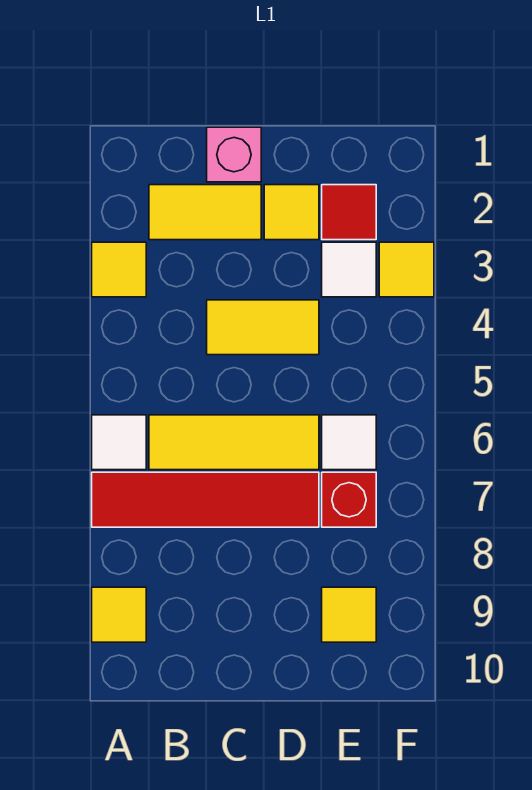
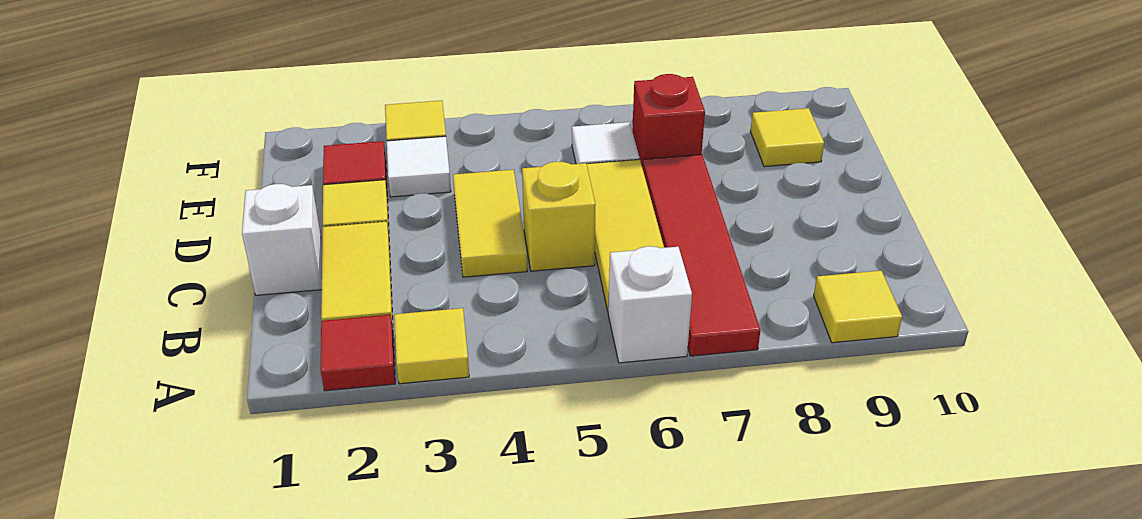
none -> red 1x1 tile [321,315,395,391]
white 1x1 tile [92,415,146,470] -> white 1x1 brick [608,246,692,363]
pink 1x1 brick [207,127,261,182] -> white 1x1 brick [242,184,322,295]
none -> yellow 1x1 brick [522,162,596,271]

